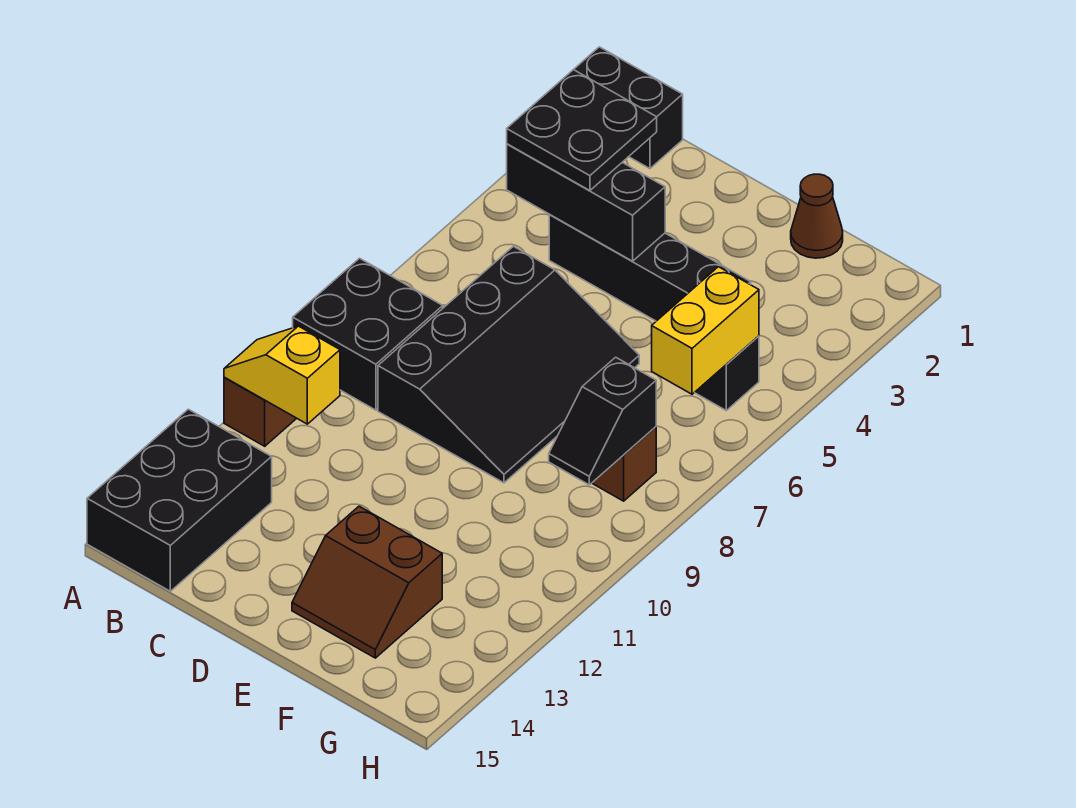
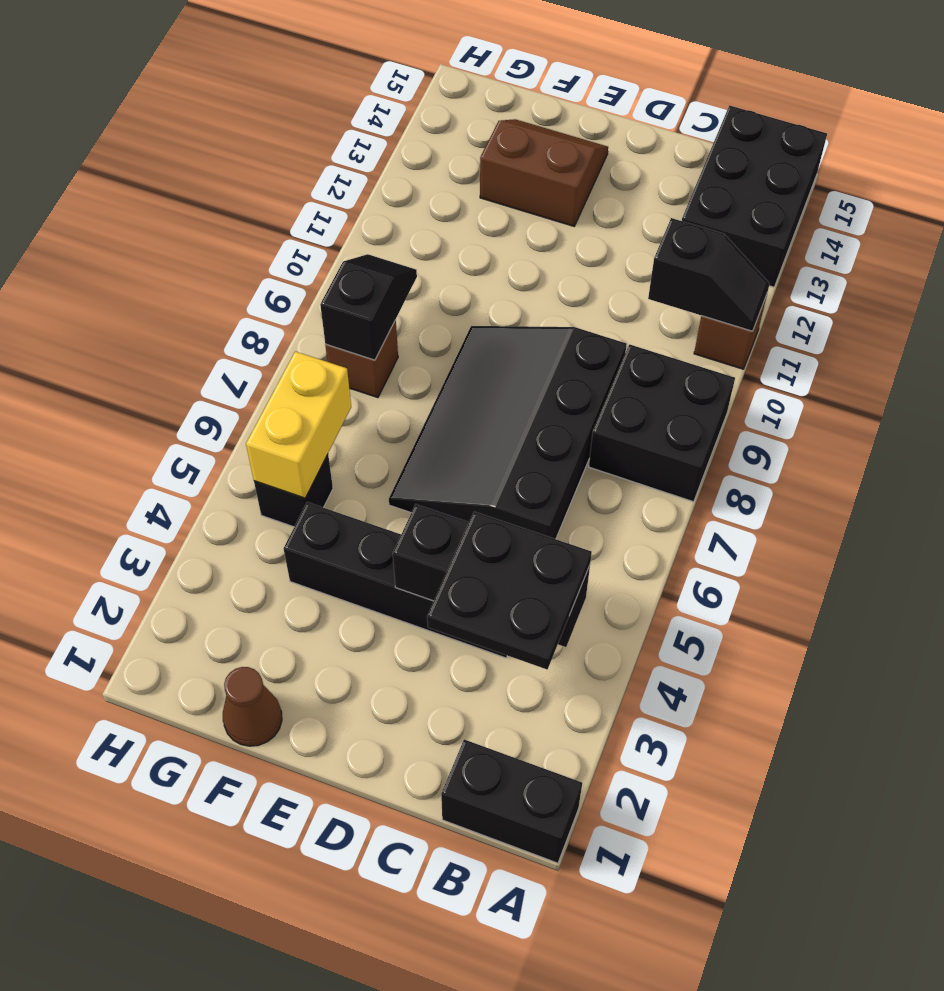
yellow 1x2 slope [224,326,340,424] -> black 1x2 slope [648,218,770,331]

